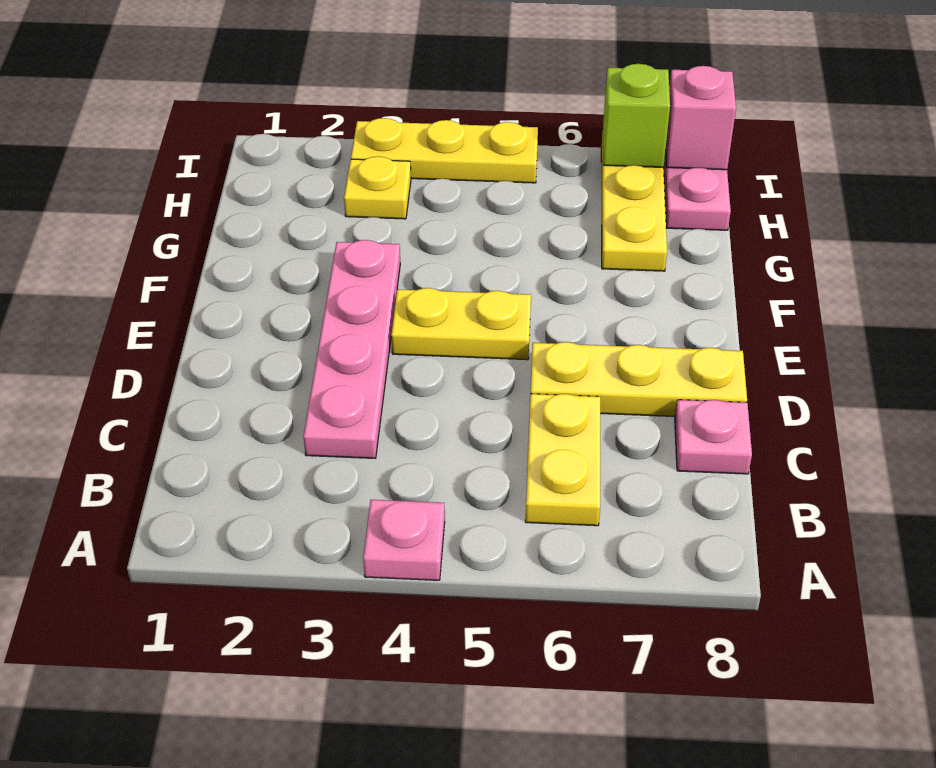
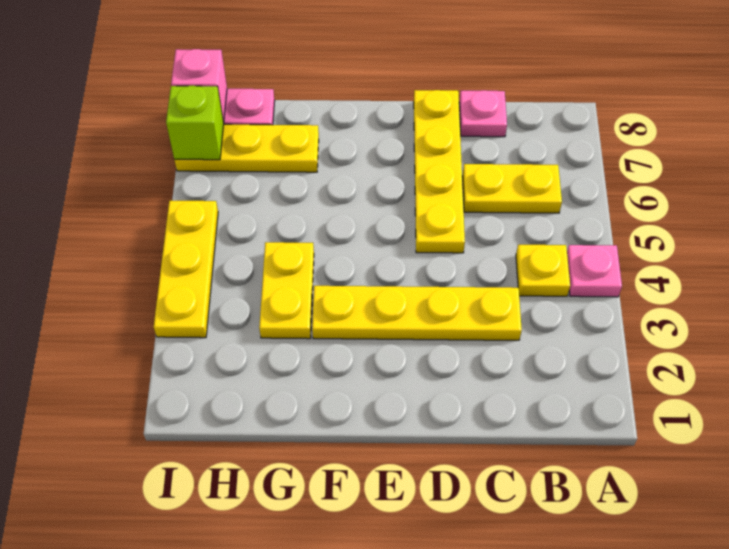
pink 1x4 plate [304,240,400,458] -> yellow 1x4 plate [312,286,522,340]
yellow 1x3 plate [530,342,747,417] -> yellow 1x4 plate [414,90,465,253]
yellow 1x2 plate [391,288,531,360] -> yellow 1x2 plate moved to [259,242,314,339]
yellow 1x1 plate [344,156,411,219] -> yellow 1x1 plate moved to [516,245,570,296]

